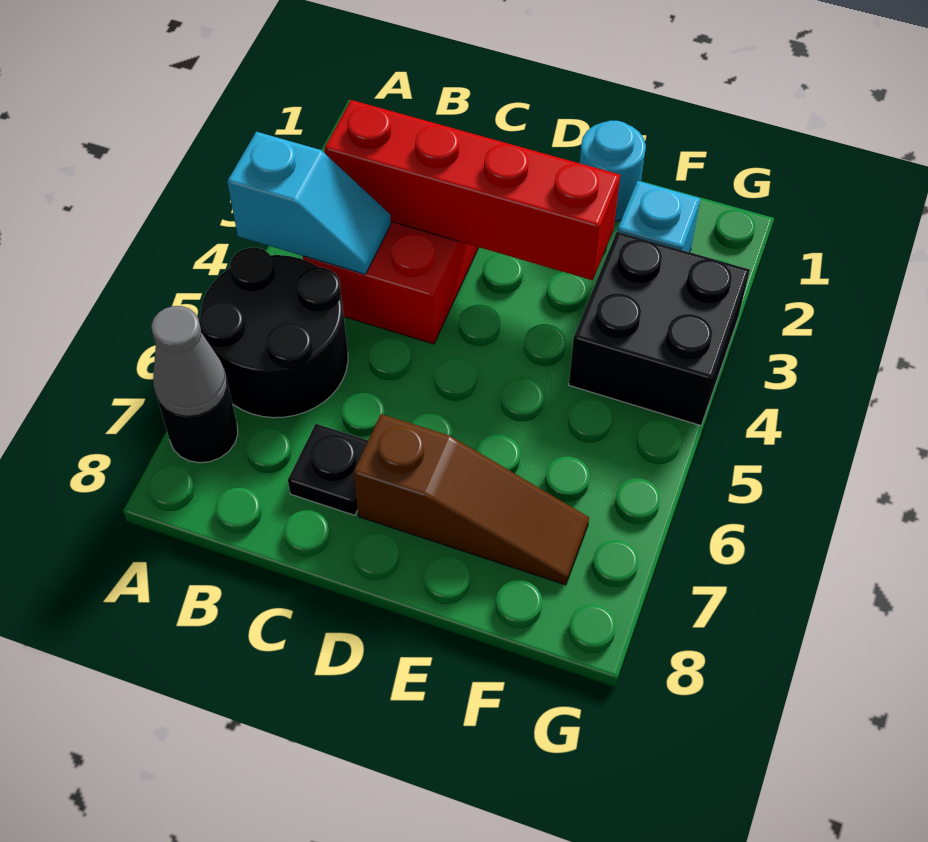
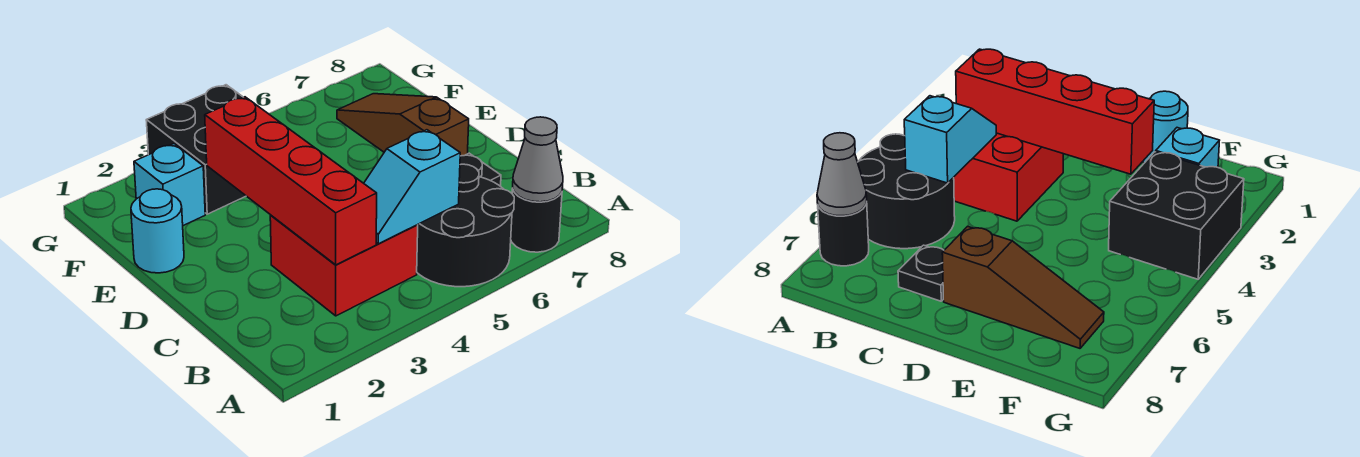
cyan 1x2 slope [227,132,391,274] -> cyan 1x2 slope turned to [364,130,460,244]

